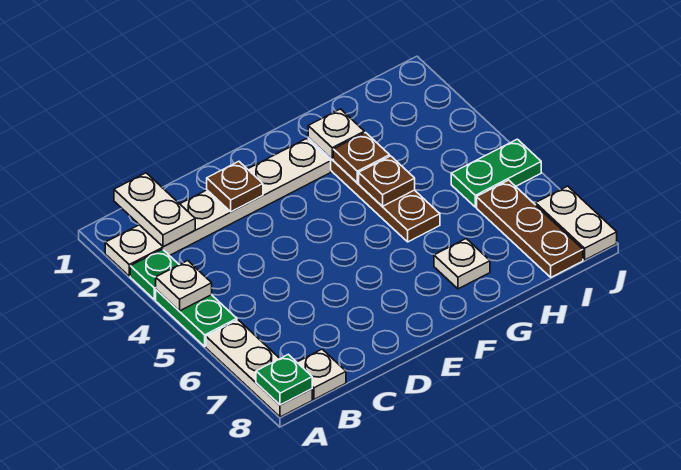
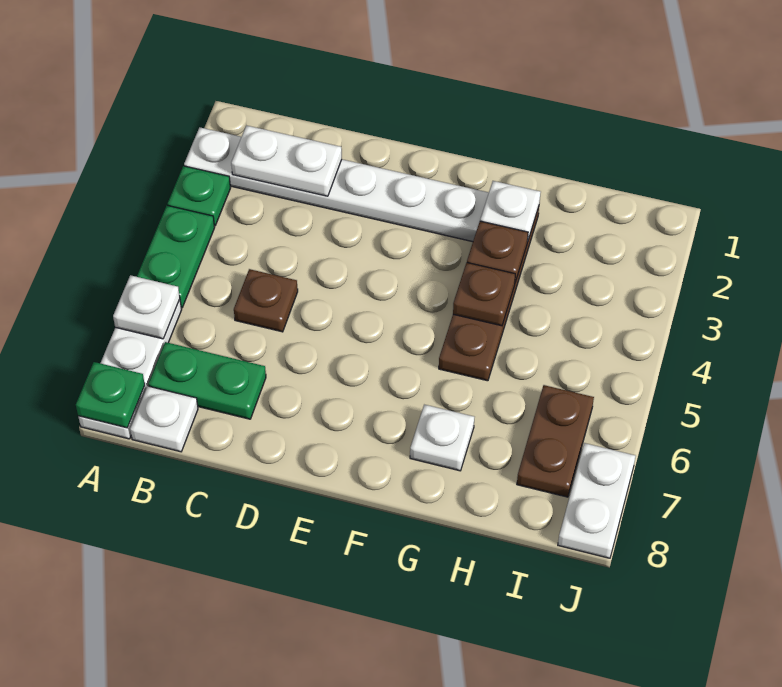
white 1x1 plate [156,261,212,311] -> white 1x1 plate moved to [113,275,180,339]
white 1x2 plate [114,173,195,247] -> white 1x2 plate turned to [231,125,342,196]
brown 1x1 plate [207,161,263,212] -> brown 1x1 plate moved to [234,269,298,332]
green 1x2 plate [451,139,541,207] -> green 1x2 plate moved to [148,342,266,419]
brown 1x3 plate [477,180,583,277] -> brown 1x2 plate [517,385,594,497]

